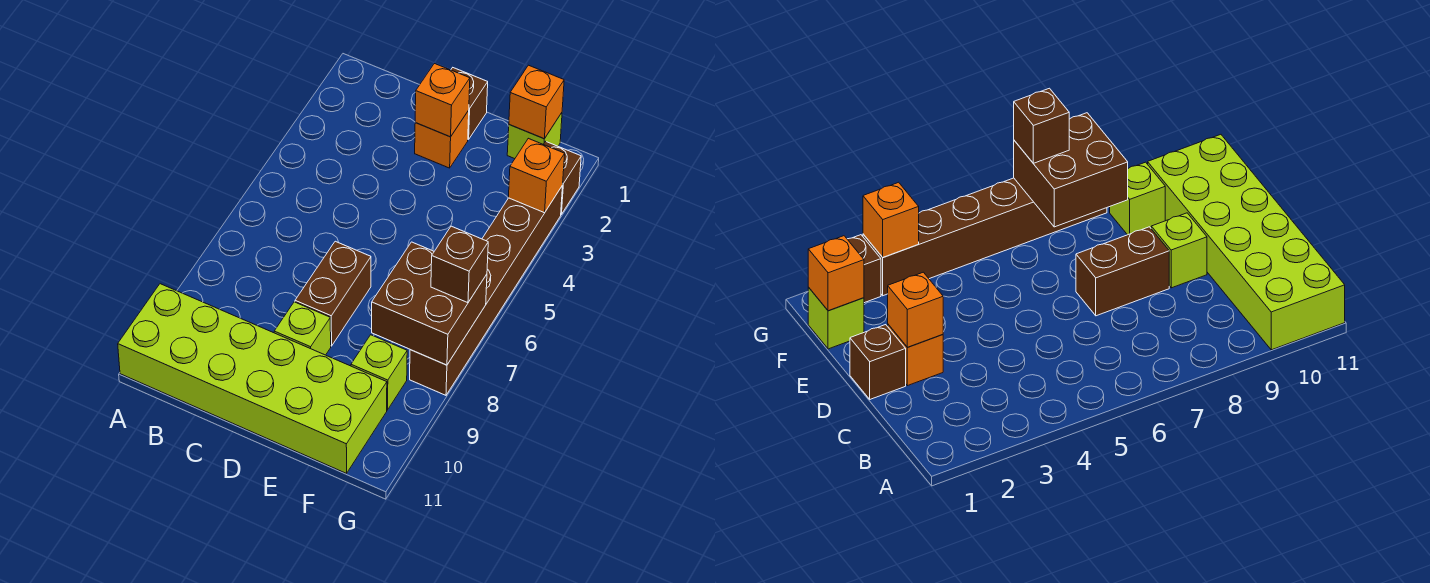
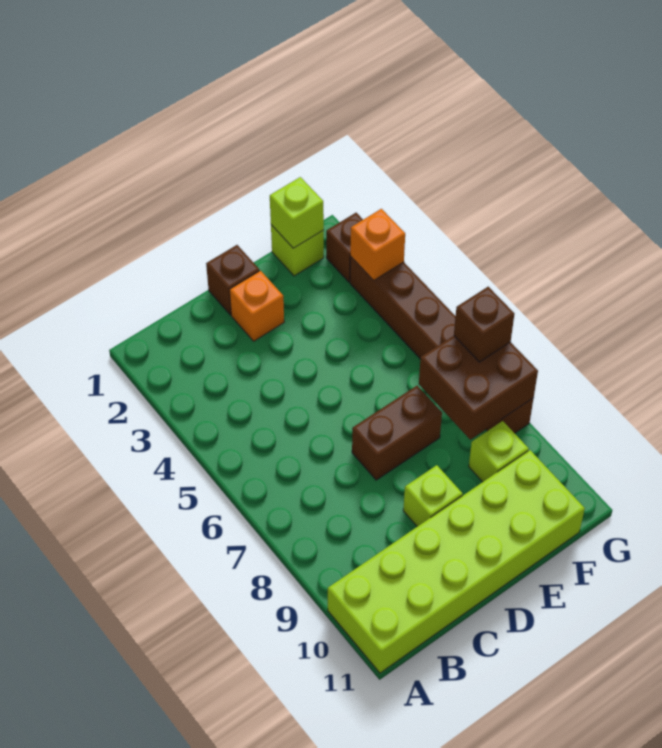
orange 1x1 brick [415,64,470,137] -> none
brown 1x2 brick [295,241,371,346] -> brown 1x2 brick turned to [352,386,442,480]
orange 1x1 brick [509,65,564,139] -> lime 1x1 brick [270,177,324,248]

